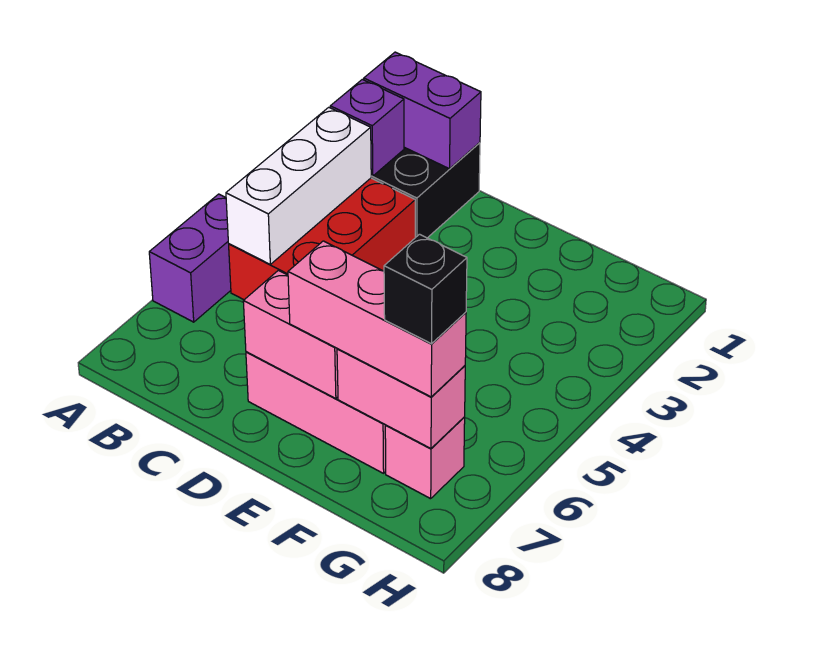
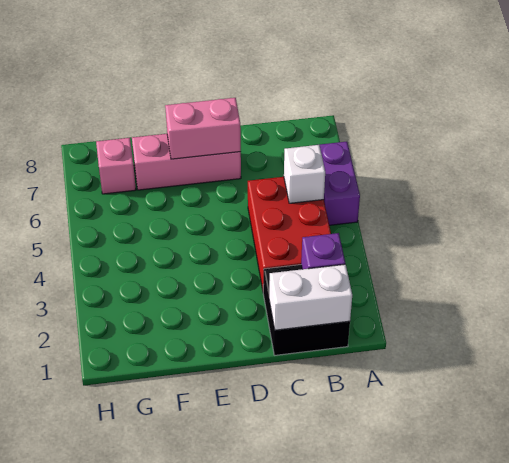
purple 1x2 brick [364,52,481,169] -> white 1x2 brick [269,264,352,330]
white 1x3 brick [226,107,371,264] -> white 1x1 brick [284,145,325,203]
pink 1x3 brick [288,241,466,397] -> none
pink 1x2 brick [337,349,465,448] -> none
black 1x1 brick [384,234,467,344] -> none

